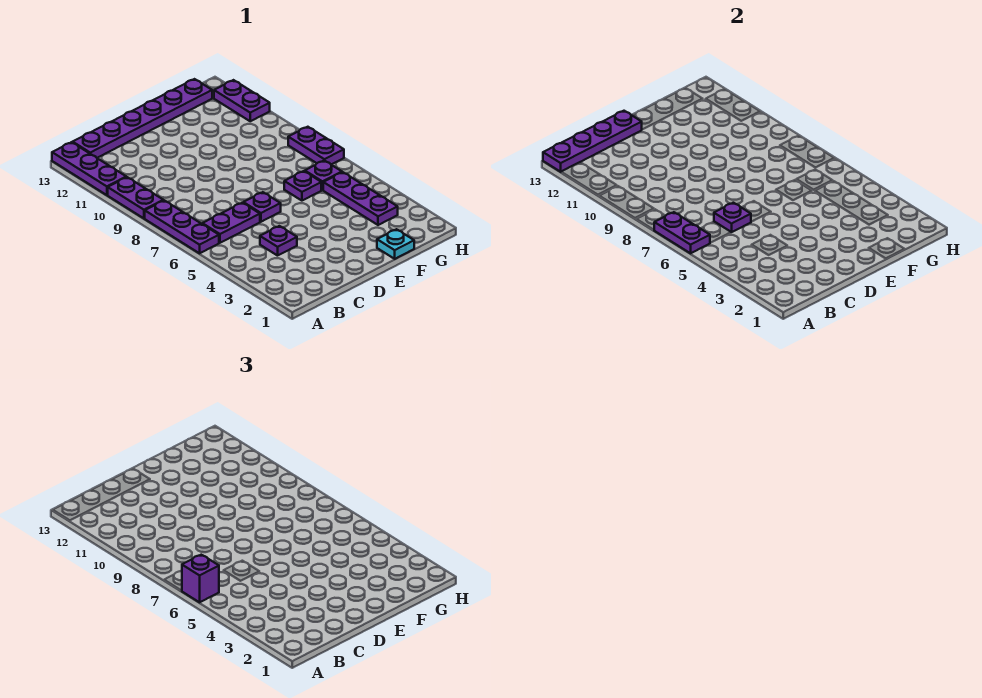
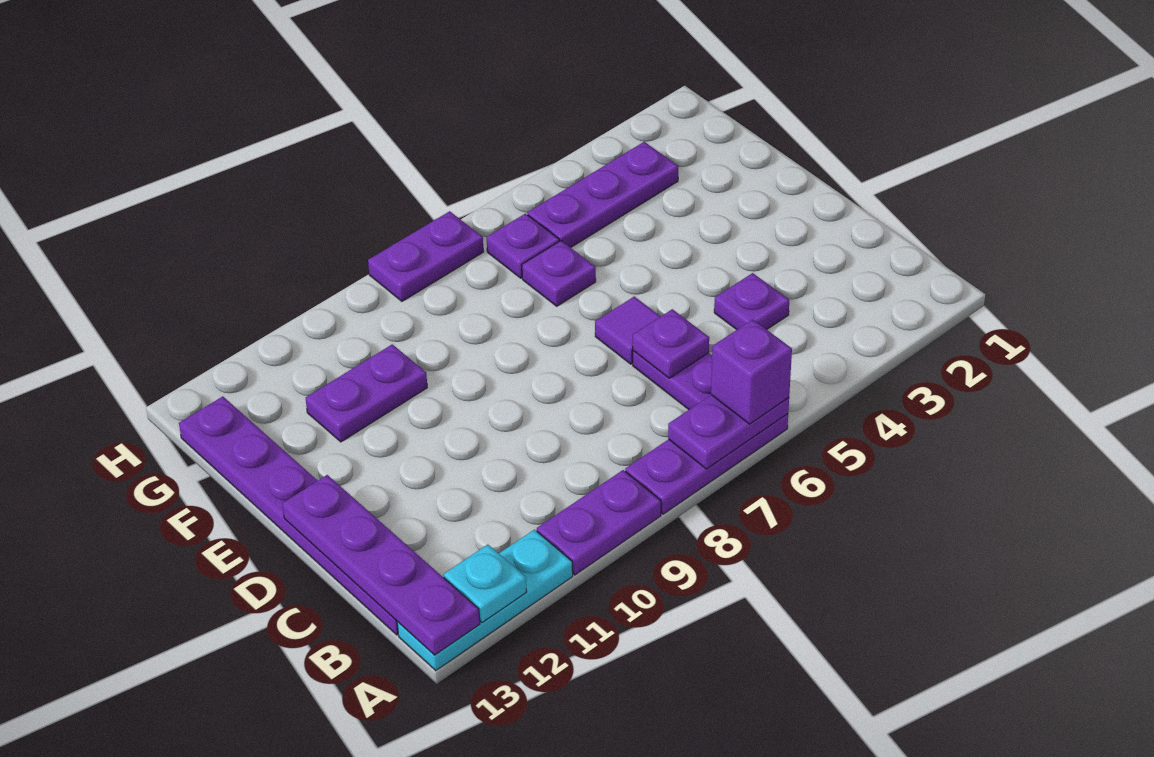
purple 1x3 plate [52,142,126,195] -> cyan 1x3 plate [397,530,573,671]
purple 1x1 plate [243,192,281,222] -> purple 1x1 tile [595,296,661,364]
cyan 1x1 plate [377,229,414,259] -> cyan 1x1 plate moved to [443,545,526,623]
purple 1x2 plate [214,80,270,121] -> purple 1x2 plate moved to [306,344,427,442]

